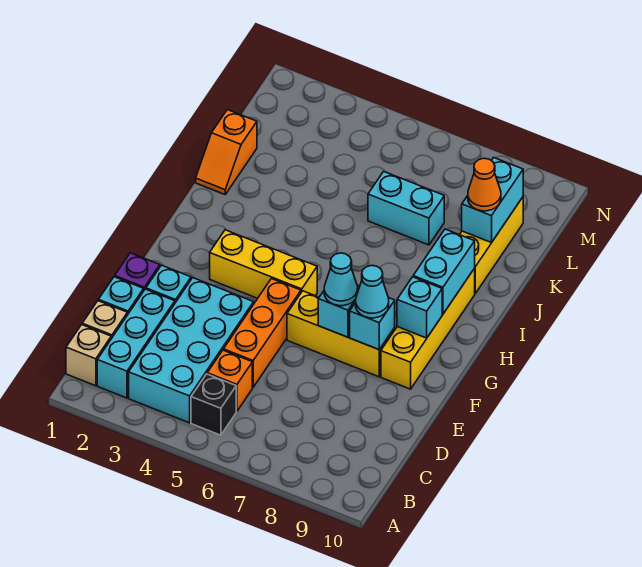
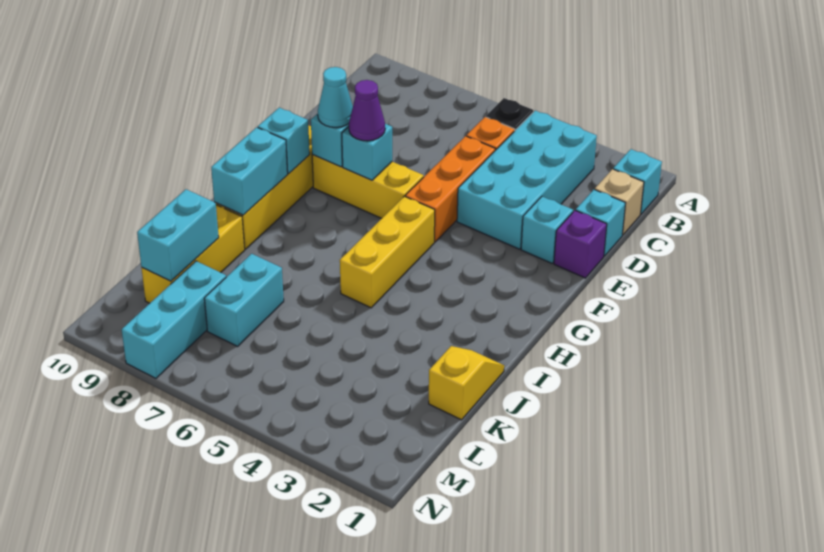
tan 1x1 brick [66,325,111,386] -> cyan 1x1 brick [613,149,662,214]
cyan 1x3 brick [97,289,175,398] -> cyan 1x3 brick moved to [122,261,226,378]
cyan 1x1 cone [324,253,358,306] -> purple 1x1 cone [349,80,385,141]
yellow 1x3 brick [210,230,317,298] -> yellow 1x3 brick turned to [340,196,435,308]
orange 1x2 slope [196,110,257,194] -> yellow 1x2 slope [429,346,504,420]
cyan 1x2 brick [368,171,444,245] -> cyan 1x2 brick turned to [204,254,284,346]
orange 1x1 cone [468,158,501,211] -> none

